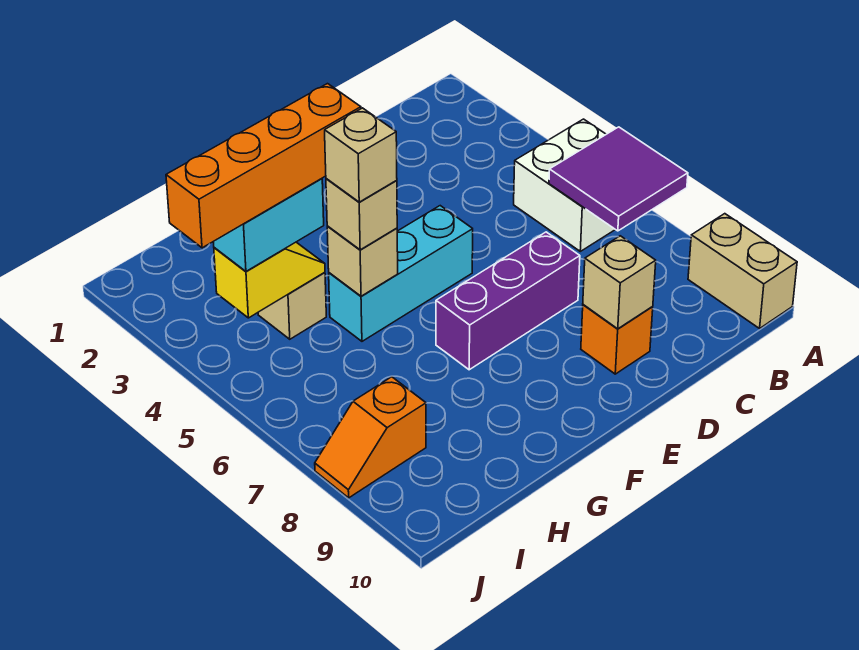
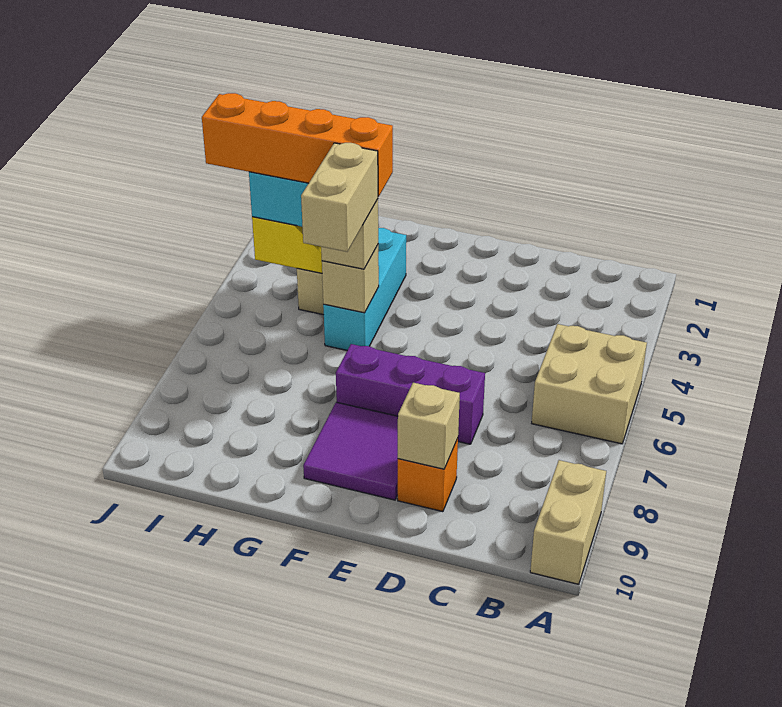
white 2x2 brick [514,119,615,251] -> tan 2x2 brick [532,324,647,444]
purple 2x2 tile [549,127,688,231] -> purple 2x2 tile moved to [303,402,398,500]
cyan 1x3 brick [329,206,473,341] -> cyan 1x3 brick turned to [323,228,406,350]
tan 1x1 brick [325,108,397,202] -> tan 1x2 brick [301,143,378,252]
orange 1x2 slope [315,377,426,498] -> none

